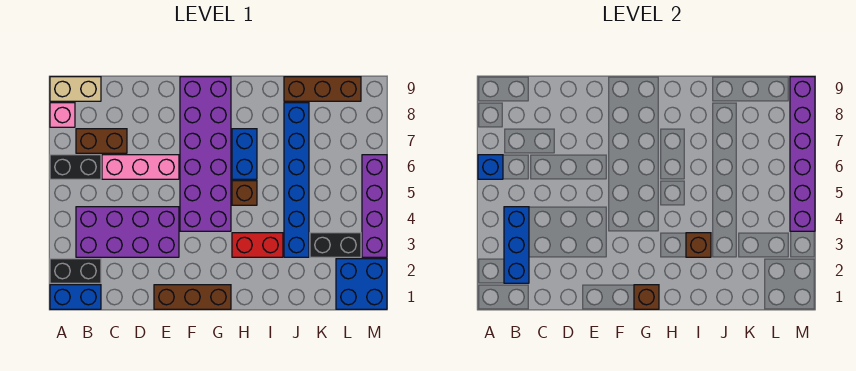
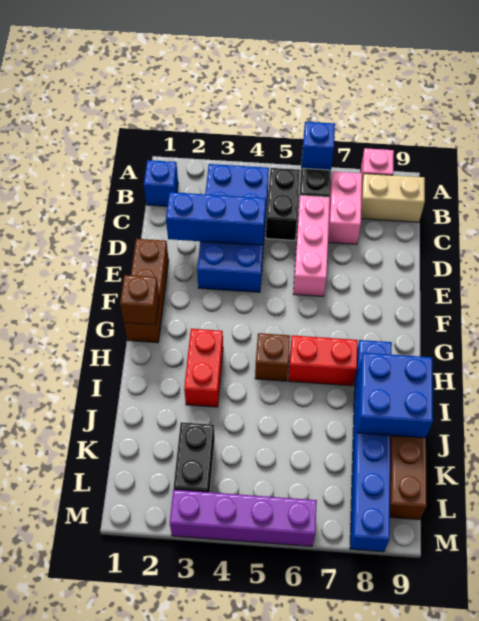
blue 1x2 brick [50,285,101,309] -> blue 1x1 brick [144,160,178,206]
black 1x2 brick [50,259,101,283] -> black 1x2 brick moved to [266,168,300,240]
tan 1x2 brick [50,77,101,101] -> tan 1x2 brick turned to [361,174,425,222]
blue 1x3 brick [504,207,529,283] -> blue 1x3 brick moved to [166,192,266,245]
purple 2x4 brick [76,207,179,257] -> blue 2x4 brick [197,164,269,292]
brown 1x2 brick [76,129,127,153] -> pink 1x2 brick [328,172,362,244]
purple 2x6 brick [180,77,231,231] -> none
blue 1x2 brick [232,129,257,179] -> red 1x2 brick [288,335,358,386]
brown 1x1 brick [686,233,711,257] -> none
blue 1x6 brick [284,103,309,257] -> blue 1x6 brick turned to [350,340,392,552]
blue 2x2 brick [336,259,387,309] -> blue 2x2 brick moved to [357,352,433,438]
purple 1x6 brick [790,77,815,231] -> none

